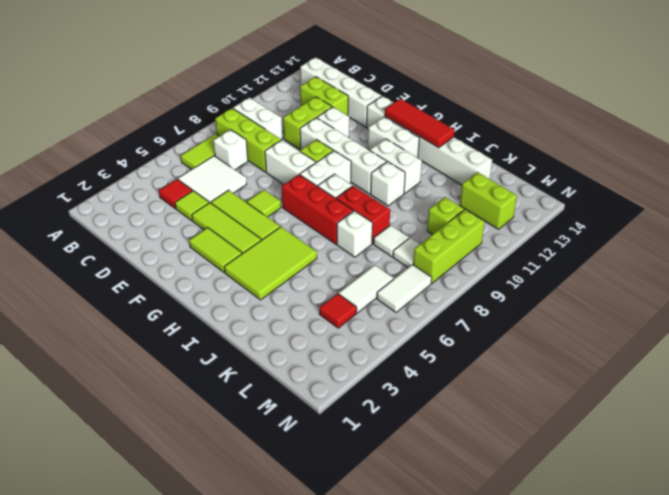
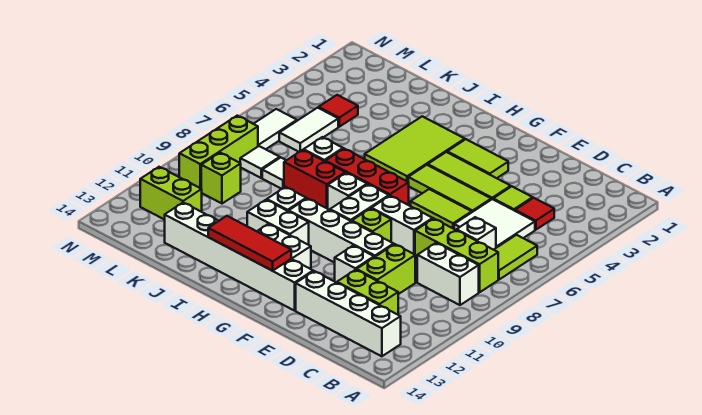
lime 1x1 tile [247,190,281,217] -> lime 1x2 tile [411,189,472,229]

